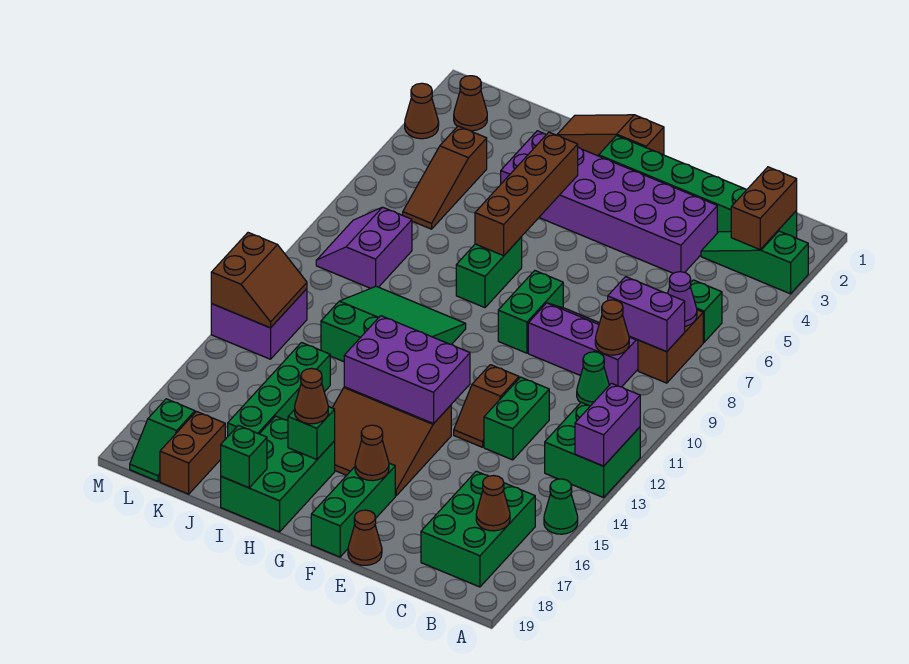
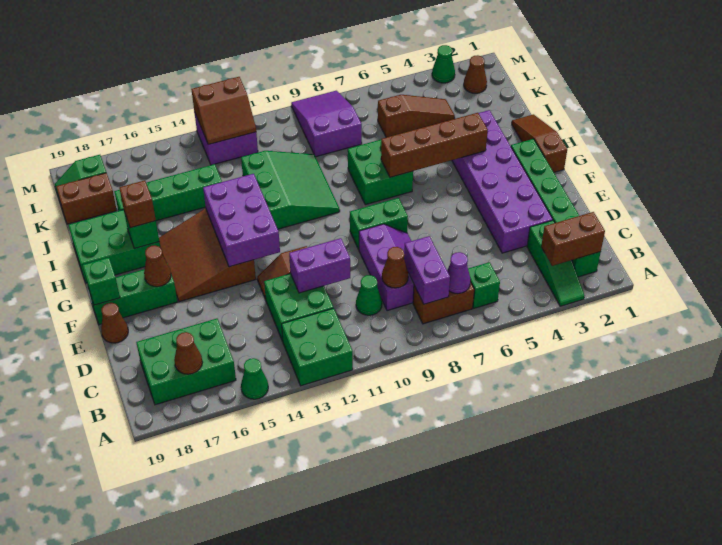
green 1x3 slope [701,231,808,294] -> green 1x3 slope turned to [527,220,584,306]
purple 1x2 brick [575,383,640,466] -> purple 1x2 brick moved to [289,238,350,293]
green 1x2 brick [484,377,549,460] -> green 2x2 brick [264,274,333,341]
green 1x2 brick [456,237,522,308] -> green 2x2 brick [347,140,413,205]
brown 1x1 cone [295,368,328,424] -> brown 1x1 brick [119,180,156,228]
green 1x1 brick [221,425,267,488] -> green 1x1 brick moved to [83,258,120,305]
brown 1x3 slope [403,126,487,229] -> brown 1x3 slope turned to [378,95,455,137]
purple 2x2 slope [316,207,412,288] -> purple 2x3 slope [291,91,362,157]
brown 1x1 cone [405,83,439,139] -> green 1x1 cone [432,45,455,83]

